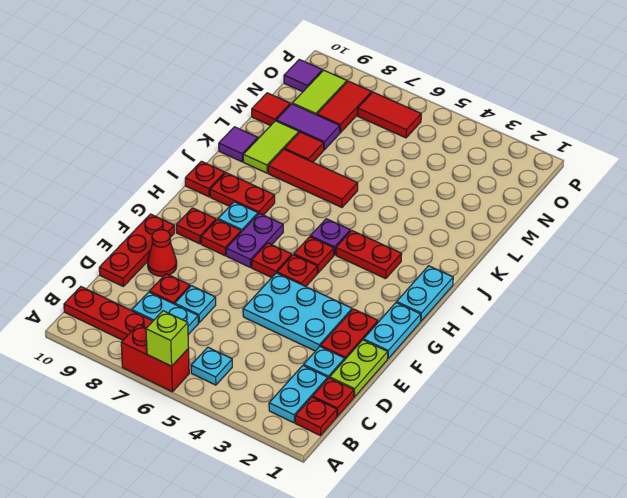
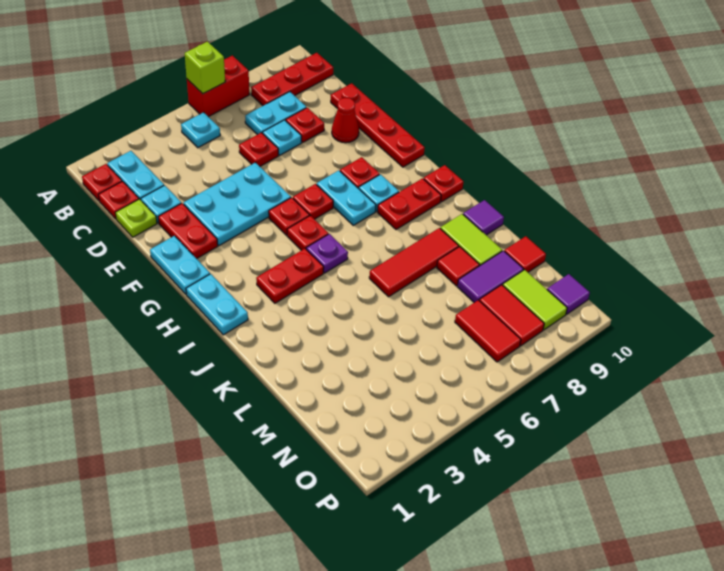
lime 1x2 plate [330,340,388,397] -> lime 1x1 plate [115,199,157,237]
red 1x3 plate [99,214,174,286] -> red 1x4 plate [331,83,425,167]
purple 1x2 plate [226,213,283,268] -> cyan 1x2 plate [317,170,376,225]
red 1x1 plate [176,208,216,244] -> red 1x1 plate moved to [239,133,278,166]
red 1x2 tile [358,92,421,138] -> red 1x2 tile turned to [455,300,521,362]

